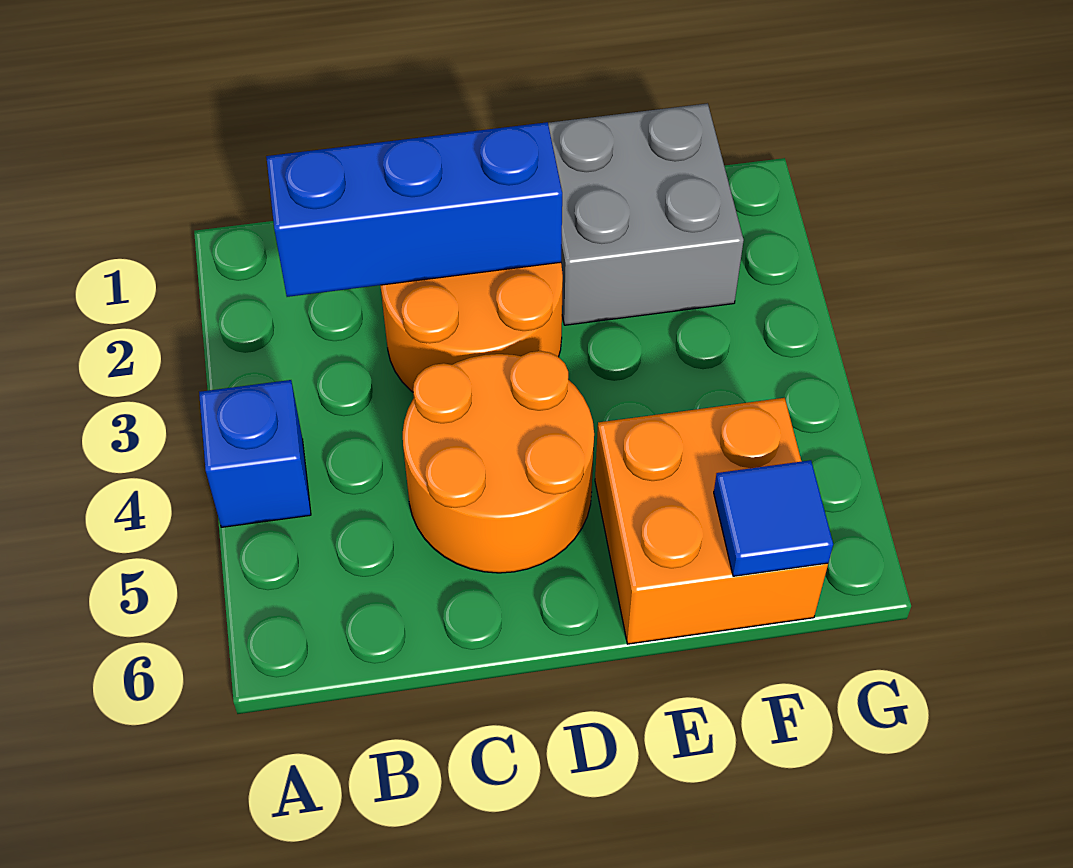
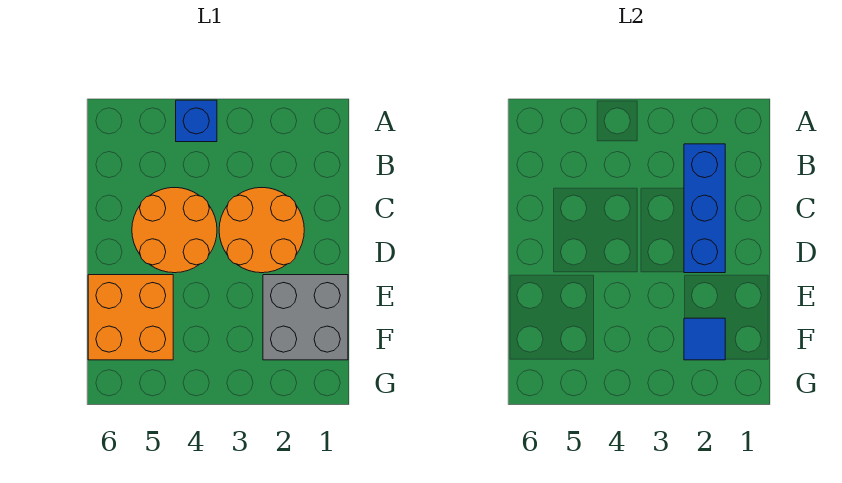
blue 1x1 tile [714,460,833,576] -> blue 1x1 tile moved to [684,318,725,360]

